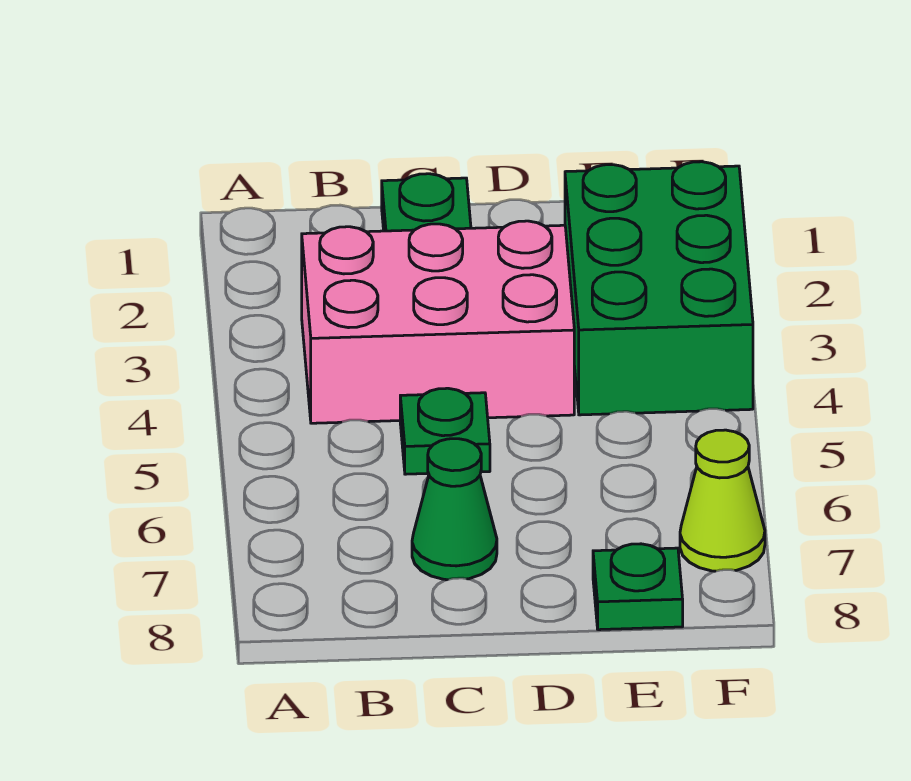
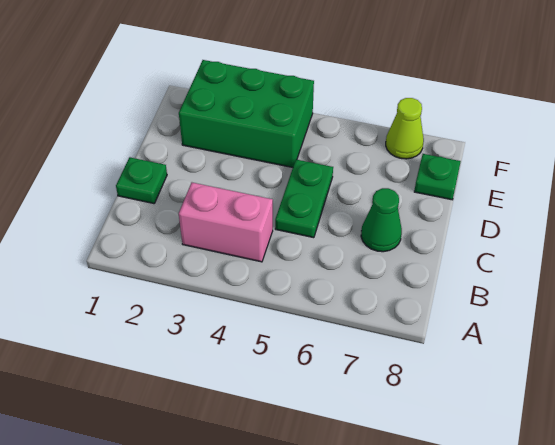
pink 2x3 brick [302,221,574,423] -> pink 1x2 brick [179,183,273,262]
green 1x1 plate [400,388,490,474] -> green 1x2 plate [275,160,333,238]

